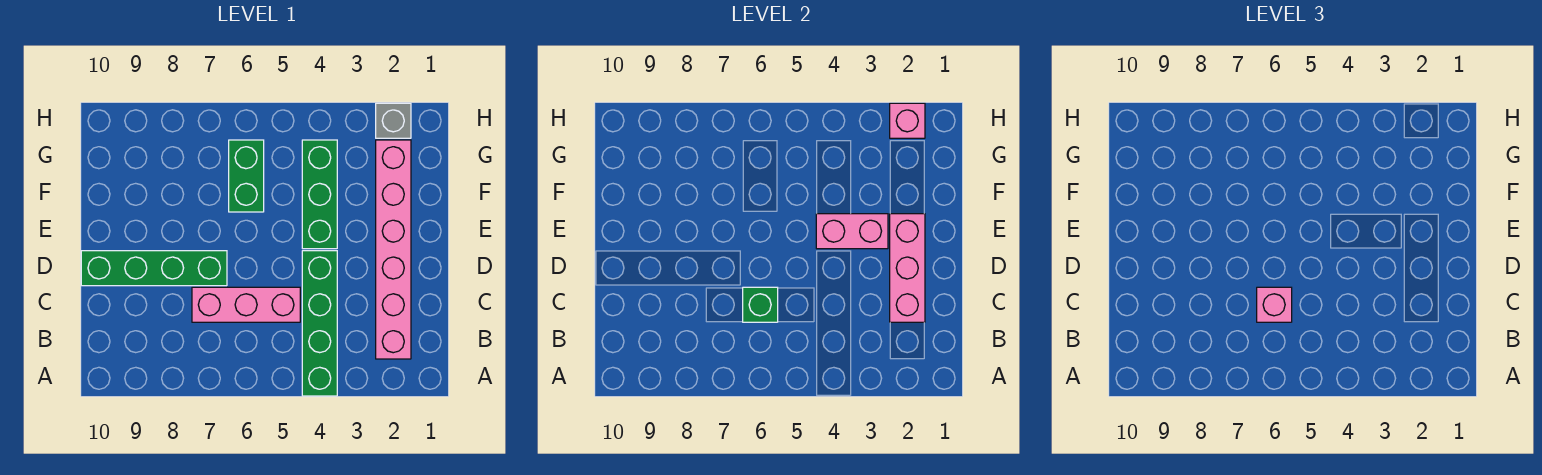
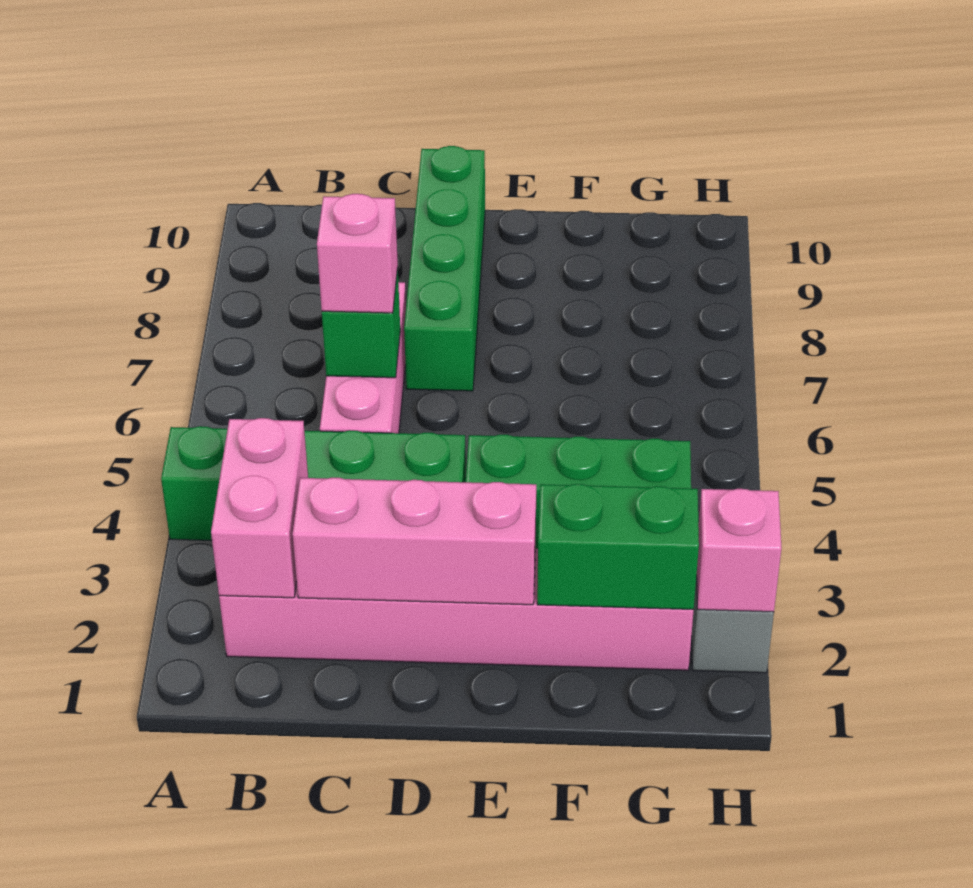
pink 1x2 brick [816,214,888,249] -> pink 1x2 brick moved to [211,418,308,598]
green 1x2 brick [229,140,264,212] -> green 1x2 brick moved to [537,484,699,610]

